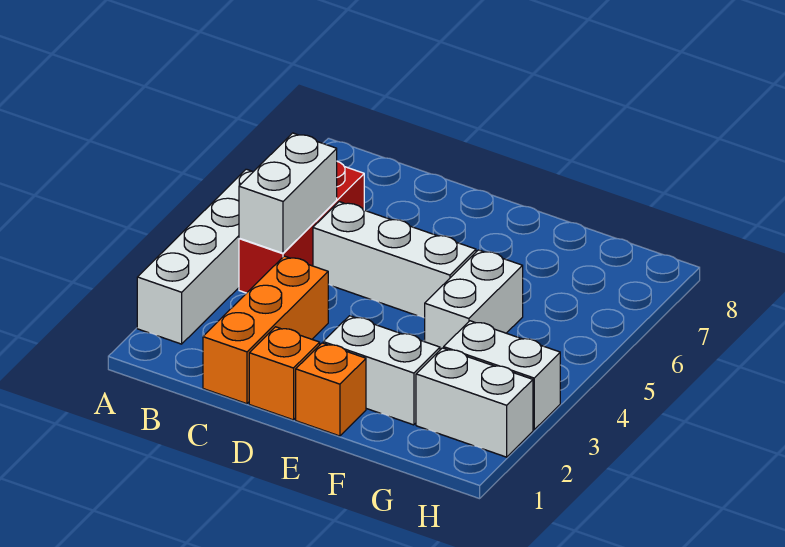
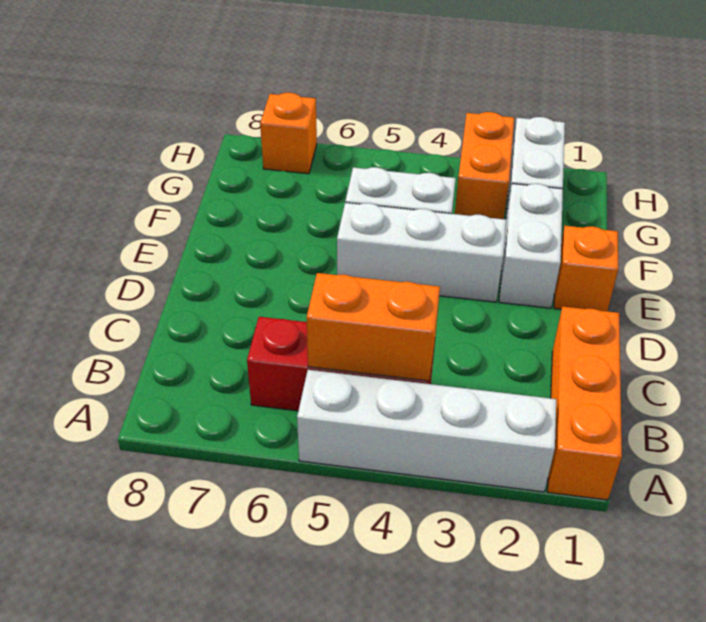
white 1x2 brick [239,133,337,253] -> orange 1x2 brick [306,273,440,381]
orange 1x3 brick [203,256,328,404] -> orange 1x3 brick turned to [547,306,622,500]
white 1x3 brick [313,202,476,318] -> white 1x3 brick turned to [337,203,506,302]
orange 1x1 brick [249,327,320,420] -> orange 1x1 brick moved to [260,93,317,174]
white 1x2 brick [444,321,560,430] -> orange 1x2 brick [455,112,514,219]

